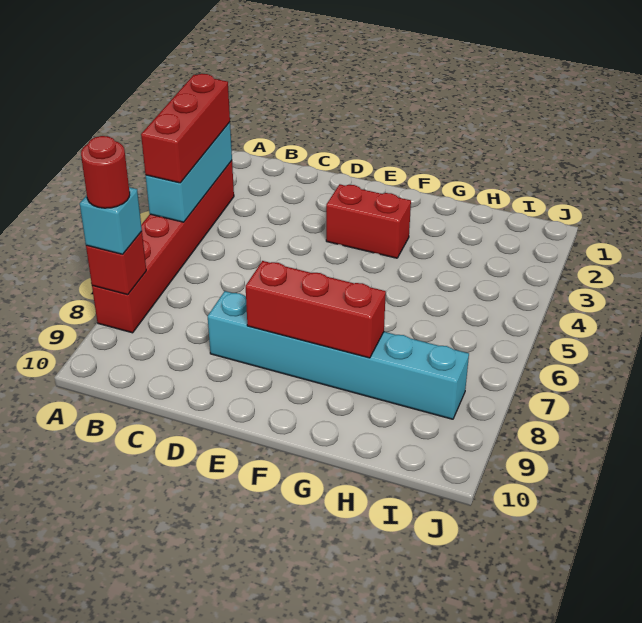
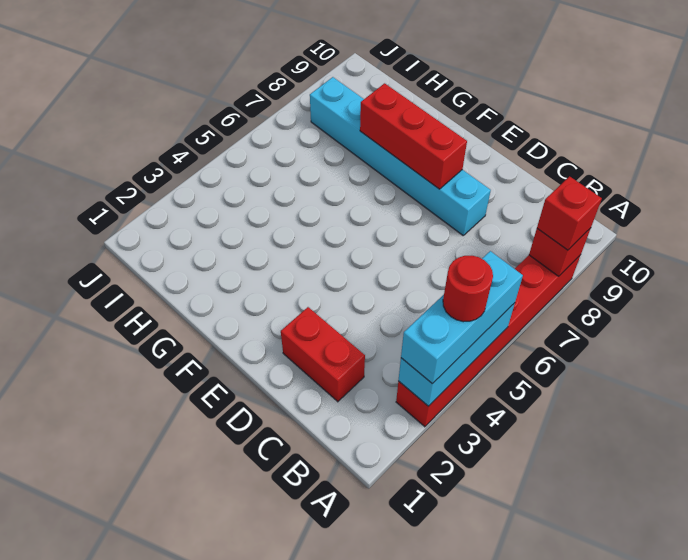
red 1x3 brick [141,74,230,183] -> cyan 1x3 brick [401,251,523,384]
cyan 1x1 brick [80,187,142,254] -> red 1x1 brick [537,176,602,250]
red 1x1 round brick [81,136,130,208] -> red 1x1 round brick moved to [443,256,493,322]
red 1x2 brick [326,184,411,258] -> red 1x2 brick moved to [281,307,365,402]

